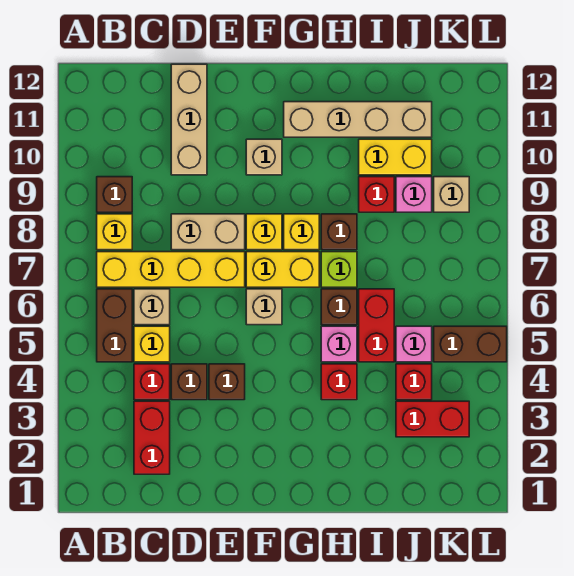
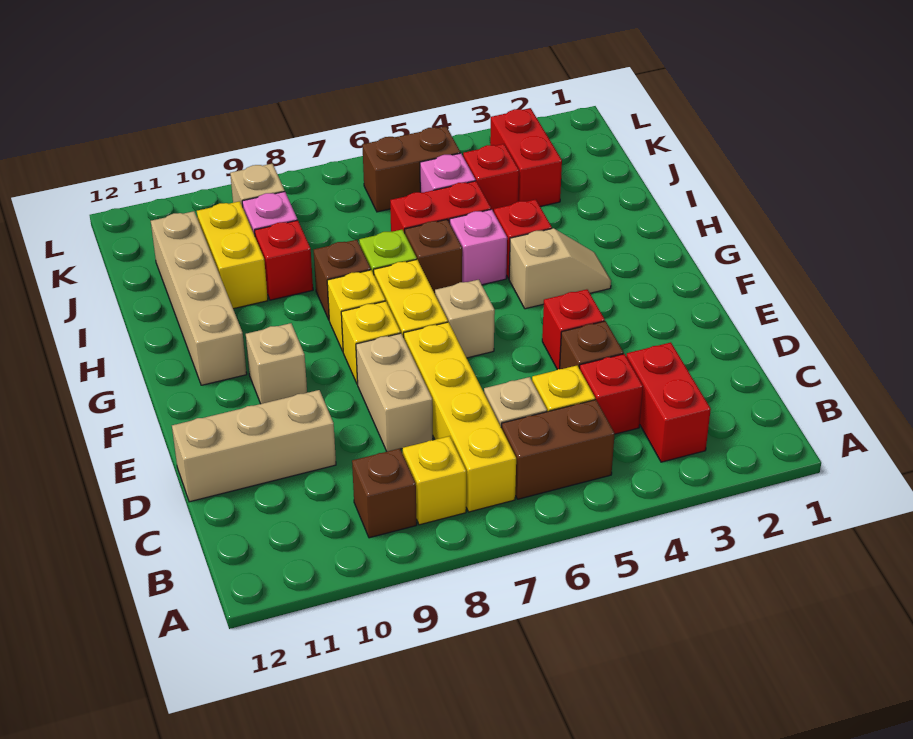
red 1x2 brick [134,401,170,474] -> red 1x2 brick turned to [626,342,711,462]
brown 1x1 brick [209,364,245,400] -> red 1x1 brick [542,289,605,370]
none -> tan 1x2 slope [509,228,611,309]
brown 1x2 brick [434,326,507,362] -> brown 1x2 brick turned to [362,126,460,212]

